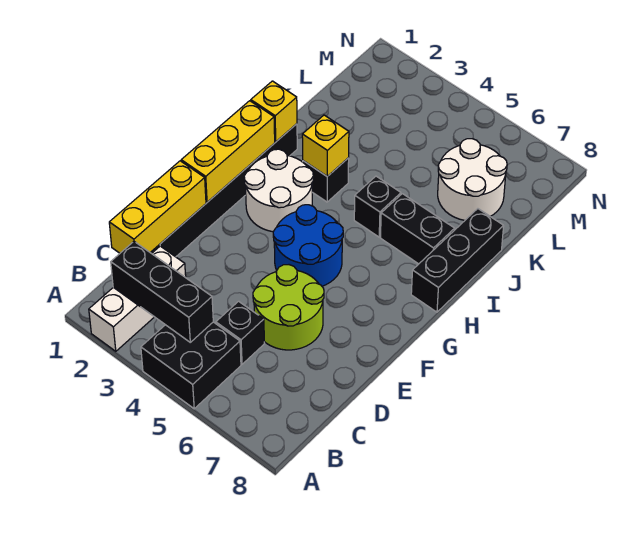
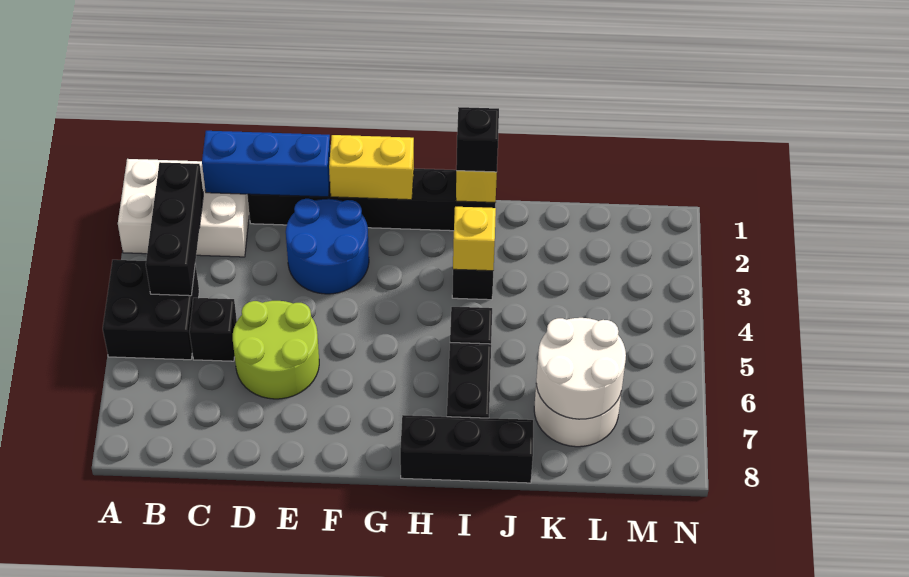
white 1x3 brick [89,246,186,351] -> white 2x3 brick [118,159,249,257]
yellow 1x3 brick [109,161,206,253] -> blue 1x3 brick [202,131,330,197]
yellow 1x3 brick [181,101,275,202] -> yellow 1x2 brick [329,135,414,200]
blue 2x2 round brick [273,205,343,286] -> blue 2x2 round brick moved to [286,199,369,294]
white 2x2 round brick [244,149,313,232] -> white 2x2 round brick moved to [536,318,626,419]
none -> black 1x1 brick [456,107,499,172]

